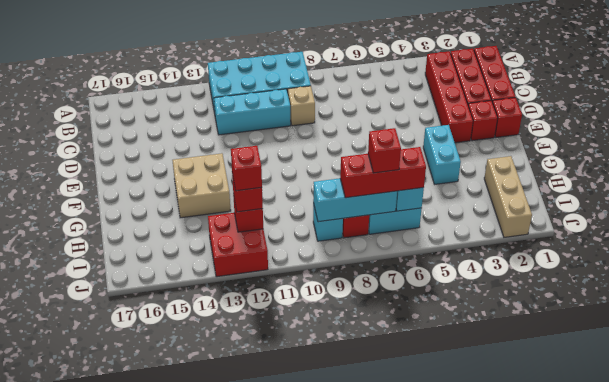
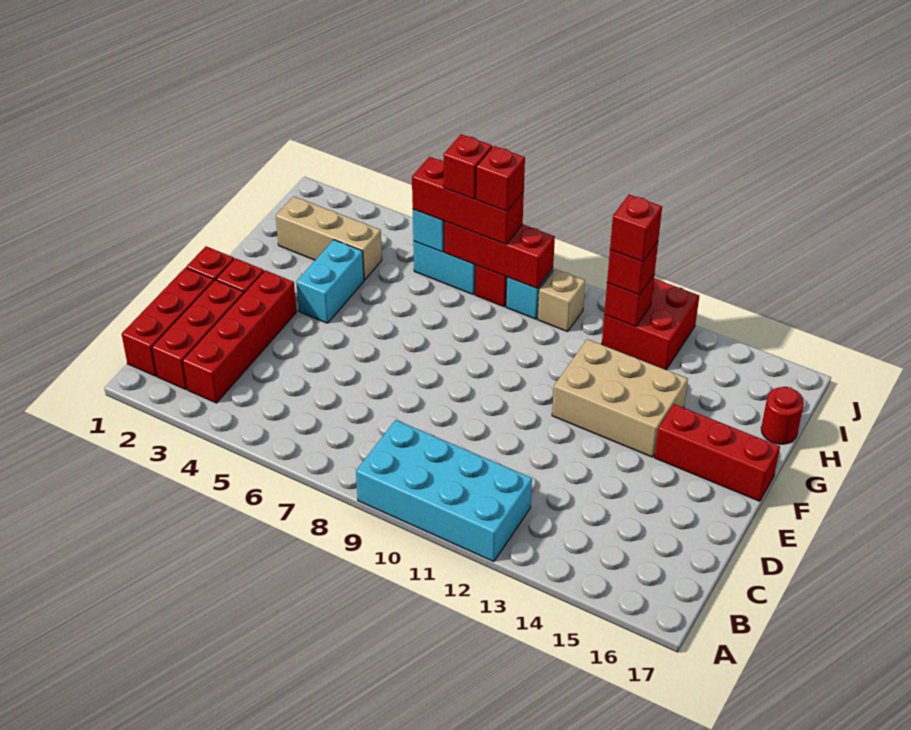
tan 1x1 brick [288,86,315,126] -> tan 1x1 brick moved to [537,269,585,332]
cyan 1x3 brick [214,89,291,135] -> none
tan 2x2 brick [172,153,231,218] -> tan 2x3 brick [552,339,688,457]
none -> red 1x3 brick [655,404,780,501]
tan 1x3 brick [484,156,532,237] -> tan 1x3 brick turned to [276,196,382,280]
none -> red 1x1 round brick [761,387,804,444]
cyan 1x3 brick [313,178,397,222] -> red 1x3 brick [444,221,555,288]
none -> red 1x1 brick [476,146,525,211]

